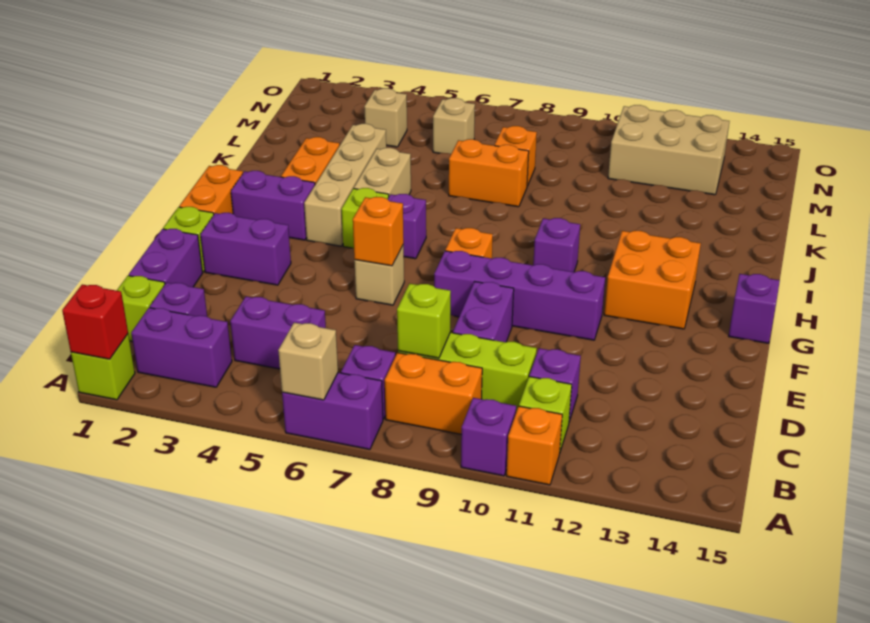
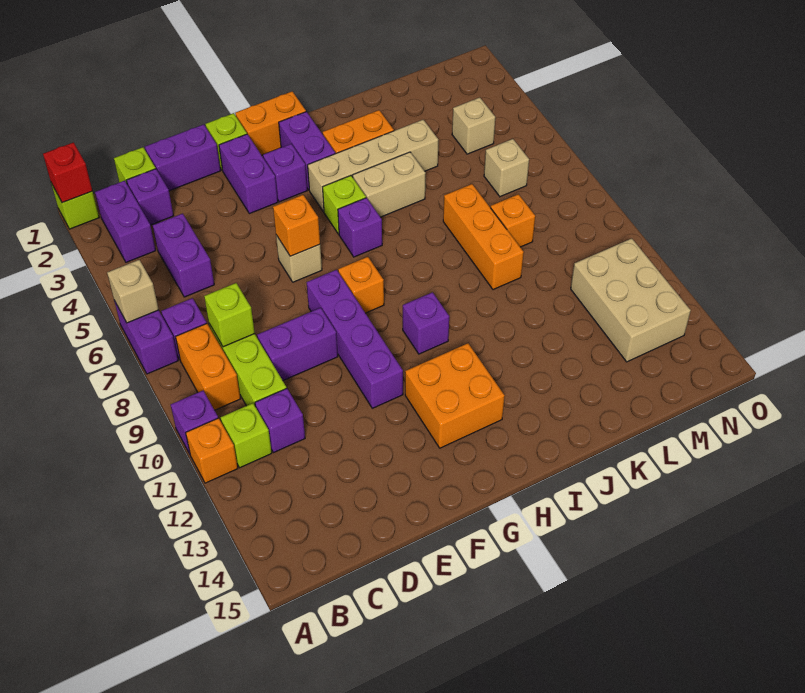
purple 1x1 brick [729,274,780,343] -> purple 1x1 brick moved to [263,144,307,202]
orange 1x2 brick [449,139,529,207] -> orange 1x3 brick [443,184,524,290]

